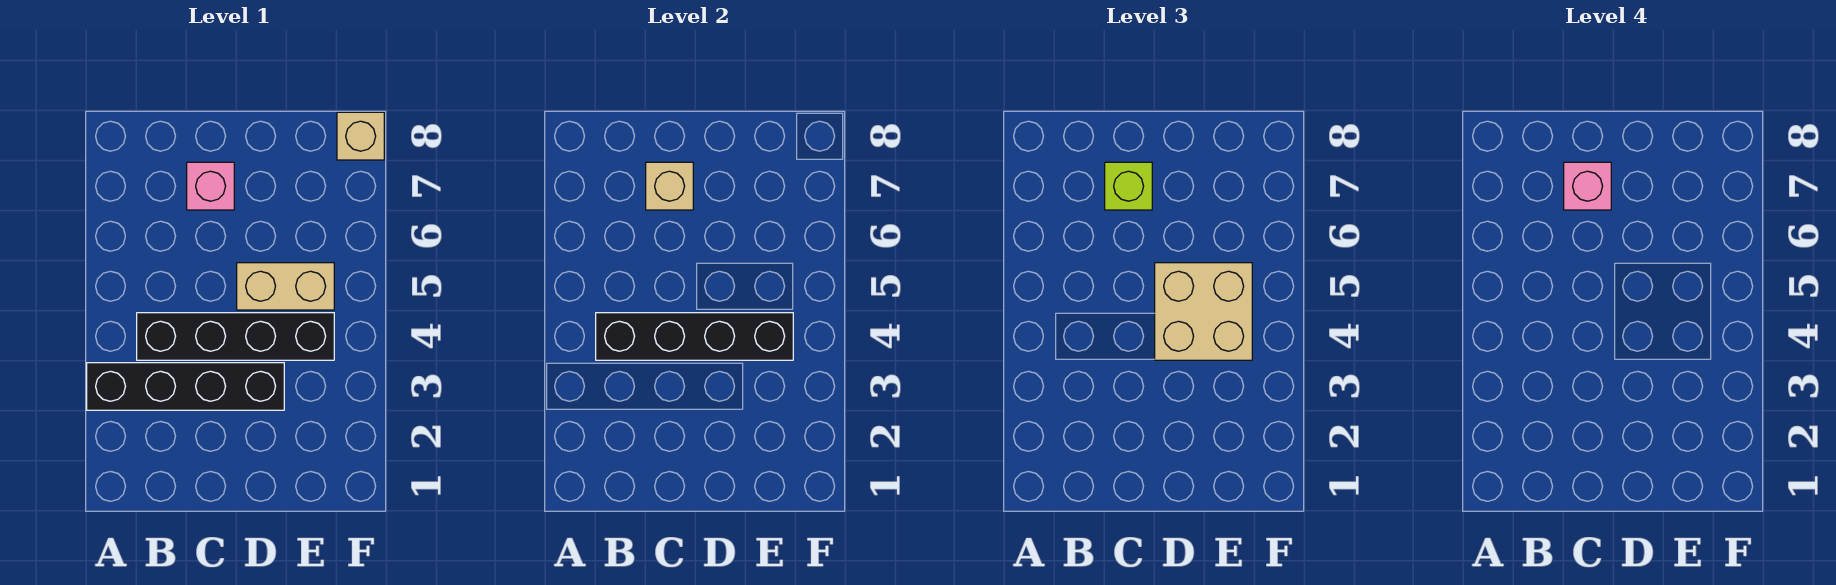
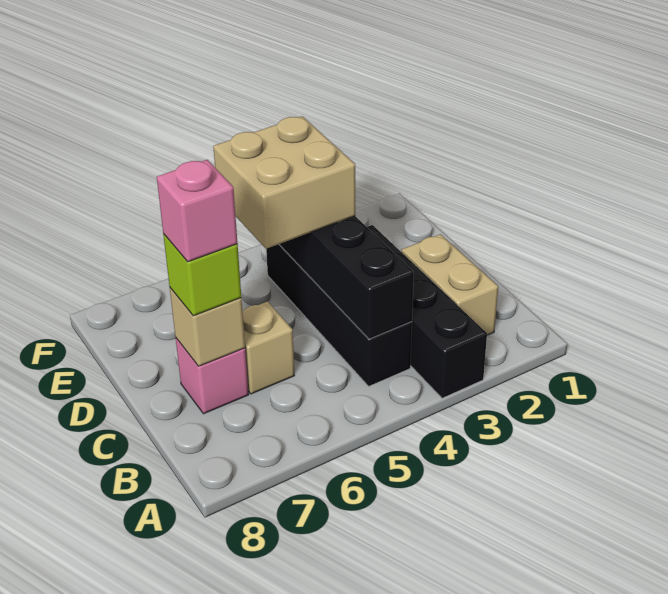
tan 1x2 brick [237,263,334,310] -> tan 1x2 brick moved to [401,234,498,335]
tan 1x1 brick [337,112,384,160] -> tan 1x1 brick moved to [243,301,294,394]

